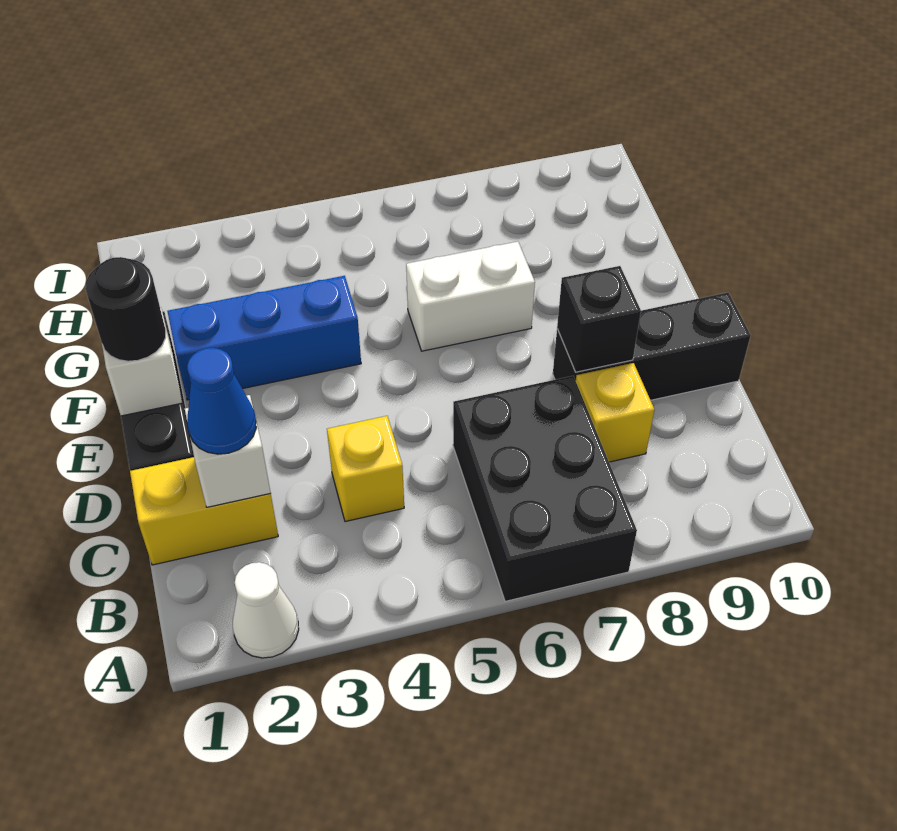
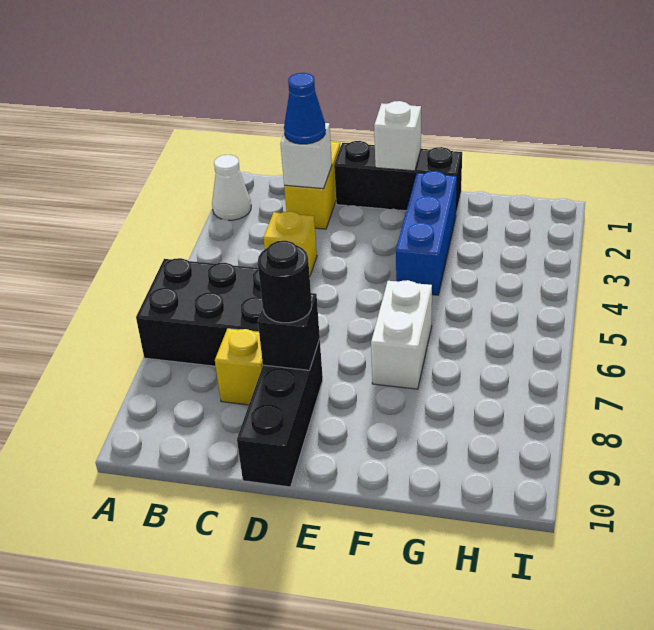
black 1x1 round brick [85,257,166,361] -> black 1x1 round brick moved to [258,241,312,323]

